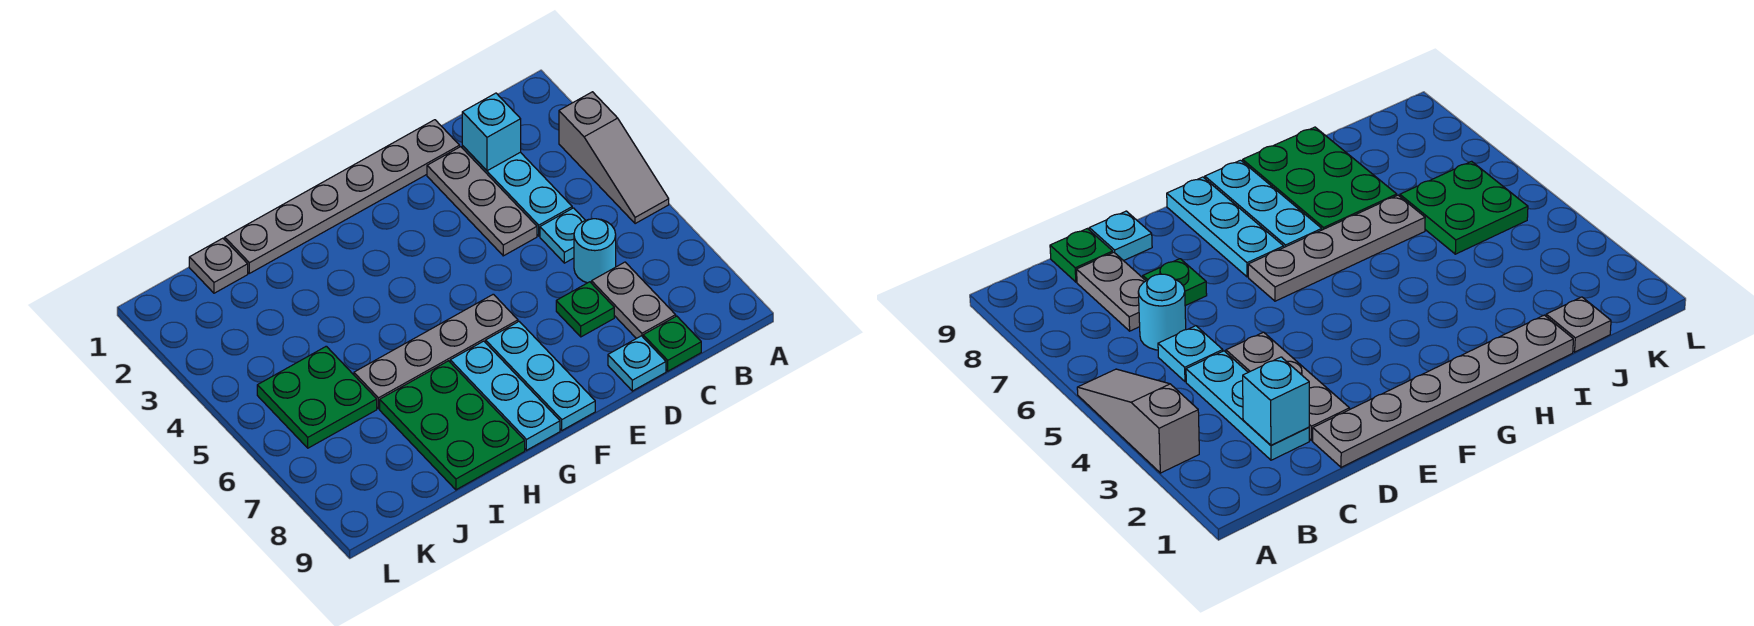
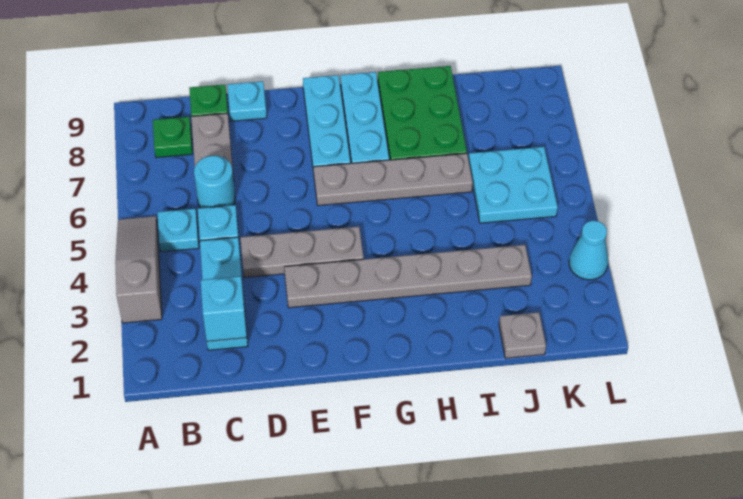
none -> cyan 1x1 plate [157,209,199,252]
grey 1x6 plate [225,120,460,273] -> grey 1x6 plate moved to [284,245,532,308]
grey 1x3 plate [427,147,537,256] -> grey 1x3 plate turned to [240,227,364,278]
green 1x1 plate [556,282,614,337] -> green 1x1 plate moved to [153,117,193,158]
green 2x2 plate [257,346,377,448] -> cyan 2x2 plate [469,147,558,223]
none -> cyan 1x1 cone [569,221,608,280]

